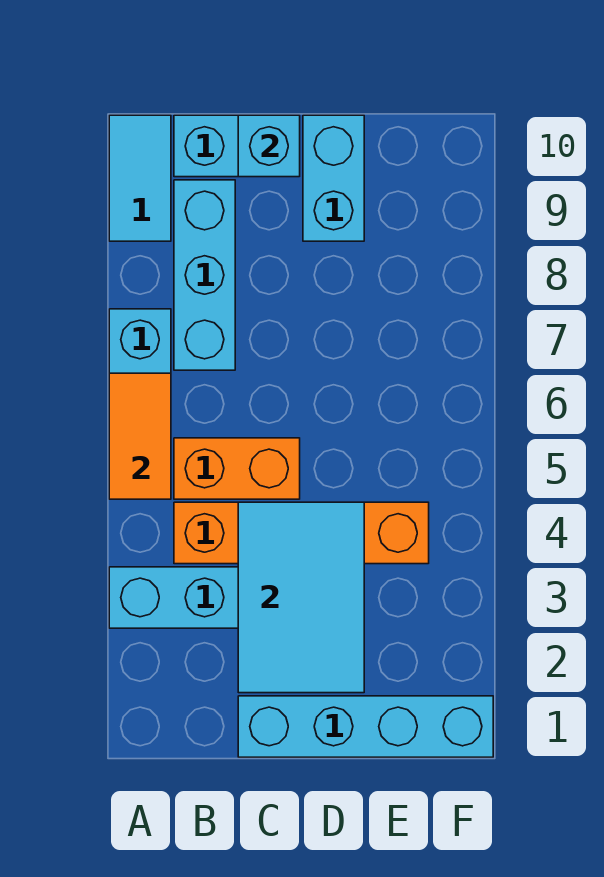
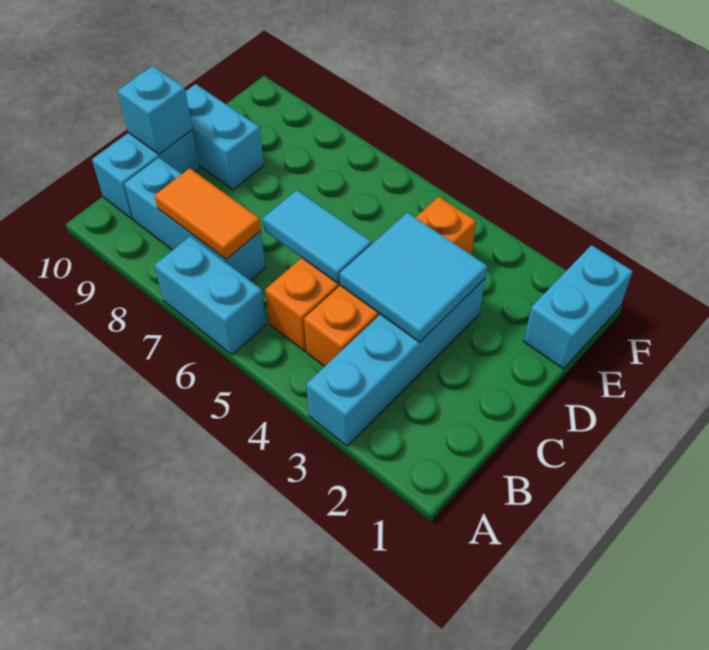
orange 1x2 tile [109,373,171,499] -> orange 1x2 tile moved to [154,168,261,259]
cyan 1x2 tile [109,115,171,241] -> cyan 1x2 tile moved to [263,190,371,284]
cyan 1x4 brick [238,696,493,757] -> cyan 1x2 brick [524,245,633,369]
cyan 2x3 tile [238,502,364,693] -> cyan 2x2 tile [340,213,487,342]

